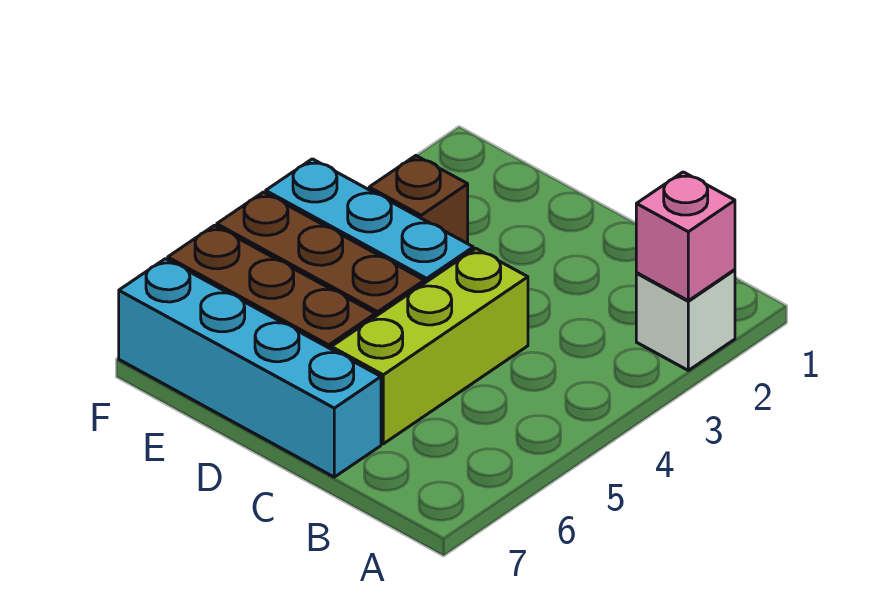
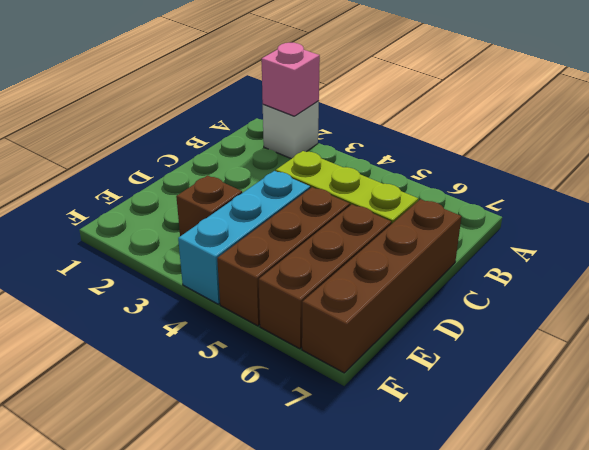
cyan 1x4 brick [119,259,381,477] -> brown 1x4 brick [302,199,462,373]

